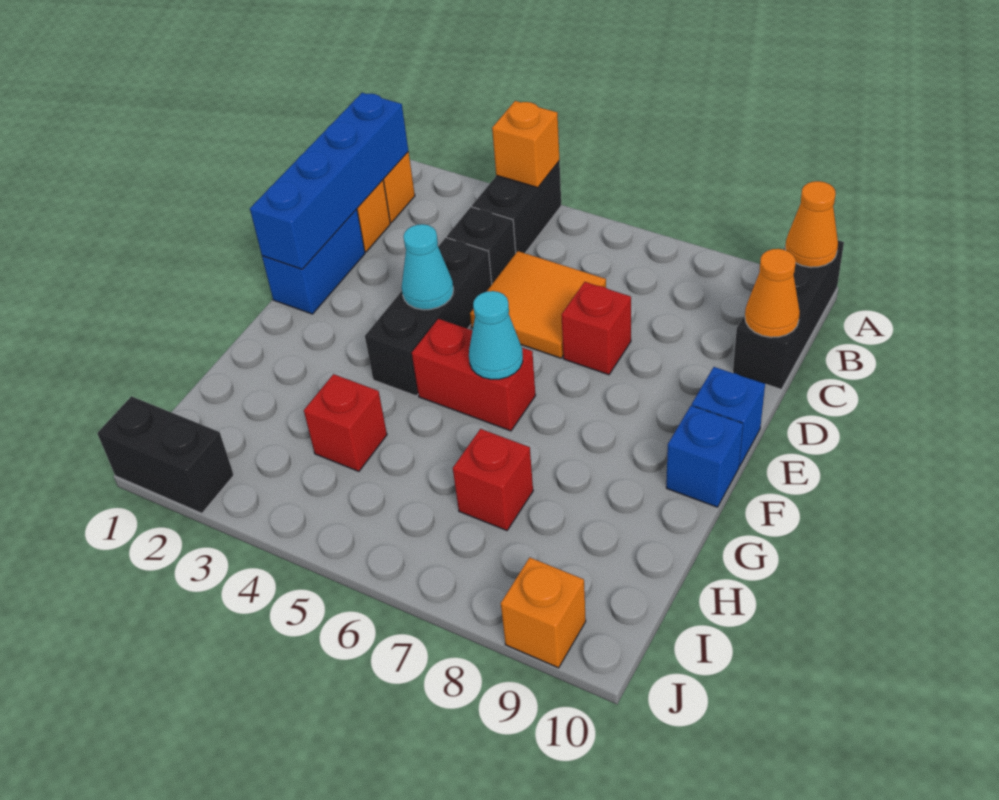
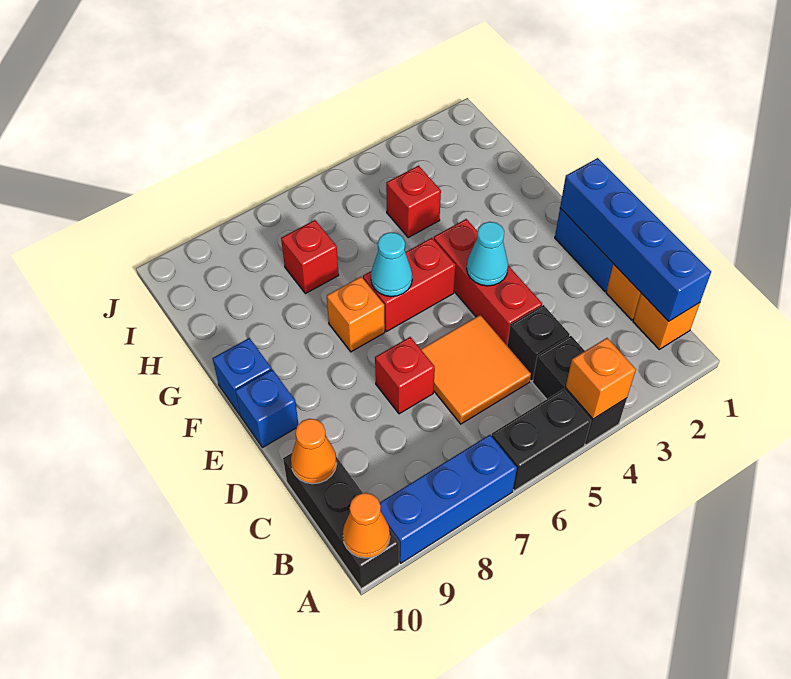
none -> blue 1x3 brick [380,435,517,563]
black 1x3 brick [365,238,492,396] -> red 1x3 brick [434,219,542,345]
black 1x2 brick [97,396,234,513] -> black 1x2 brick moved to [492,389,591,491]
orange 1x1 brick [501,558,586,668] -> orange 1x1 brick moved to [327,277,385,352]

